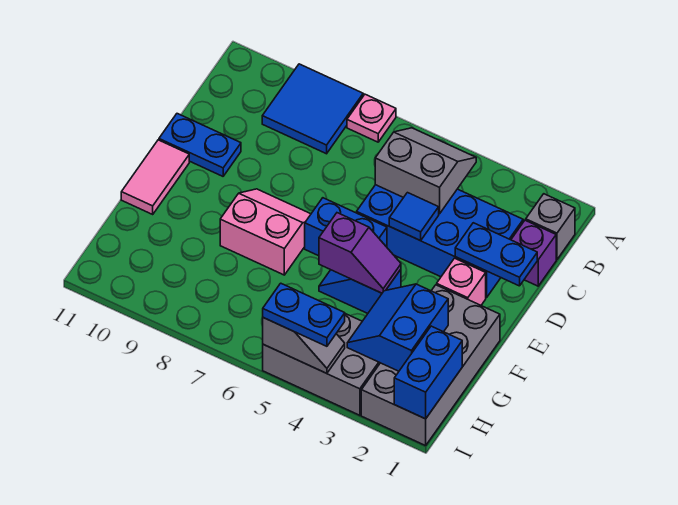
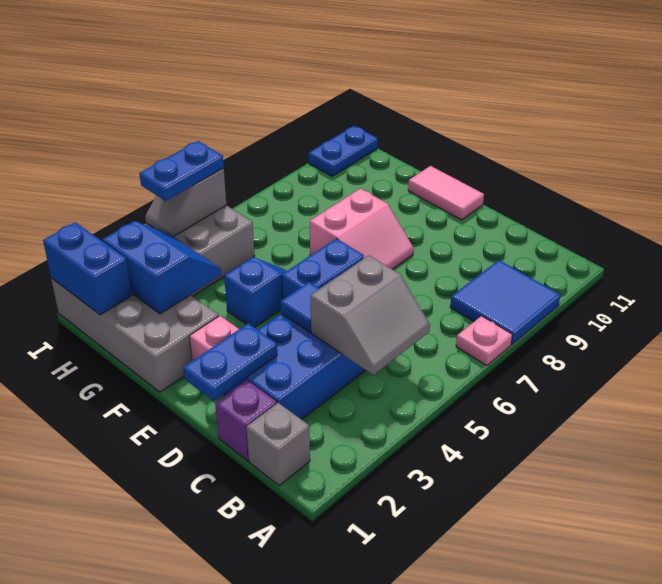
blue 1x2 plate [159,114,241,176] -> blue 1x2 plate moved to [309,126,378,176]
purple 1x2 slope [319,213,401,293] -> none

